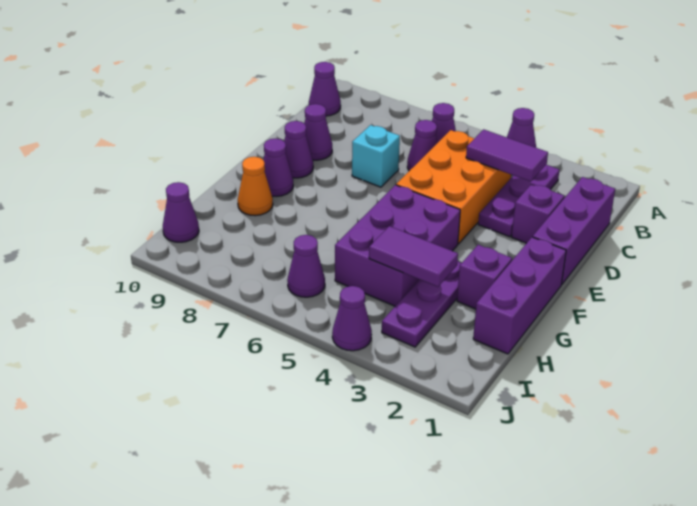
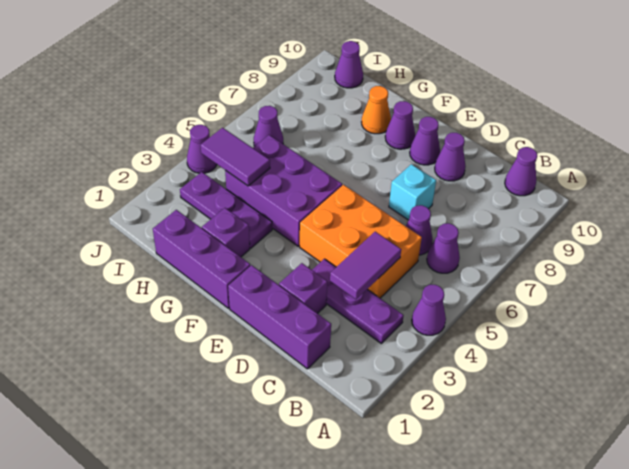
purple 1x2 tile [369,226,458,287] -> purple 1x2 tile turned to [201,128,270,186]

